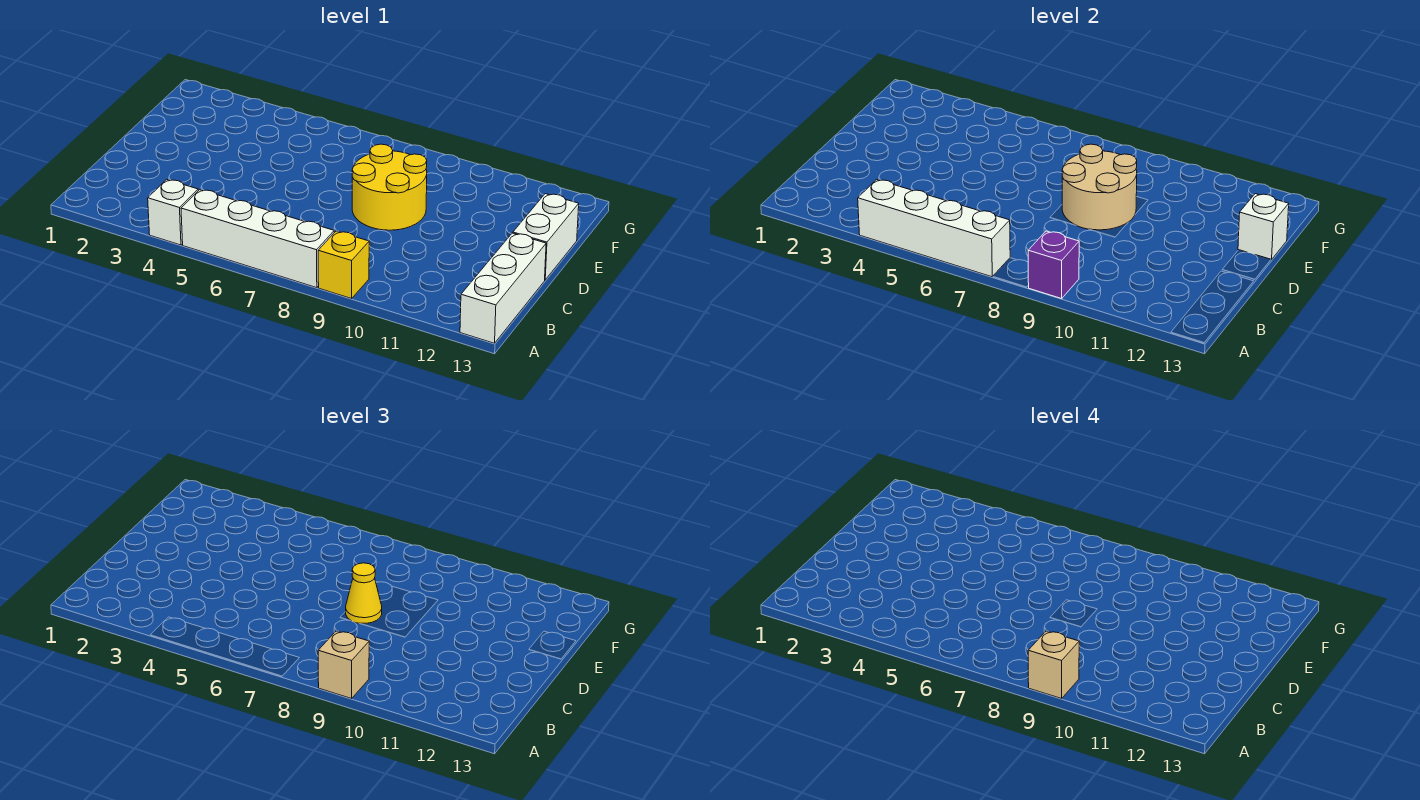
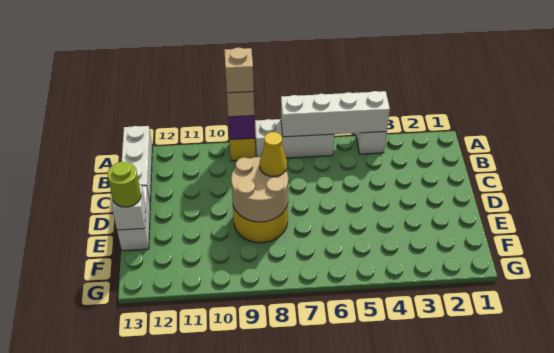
white 1x4 brick [181,190,334,288] -> white 1x3 brick [255,119,334,158]
none -> lime 1x1 round brick [107,162,141,207]

